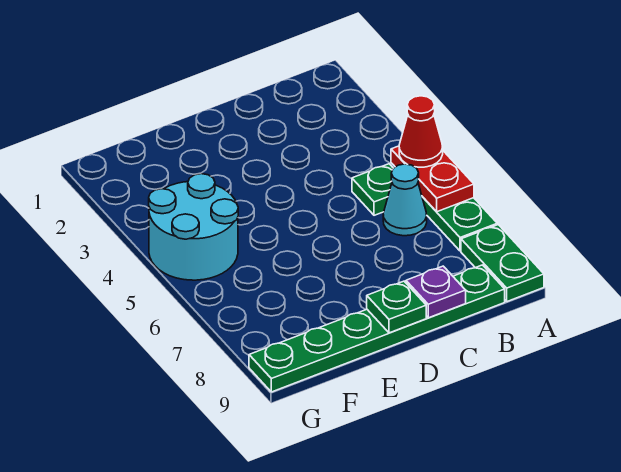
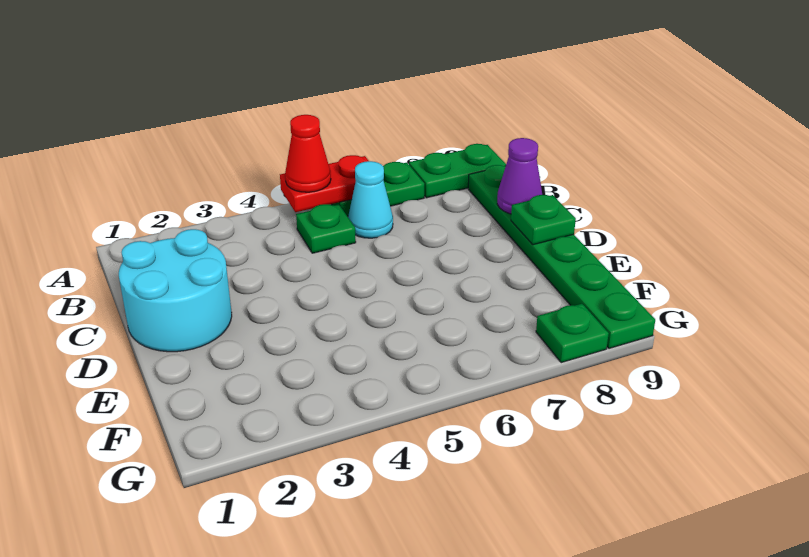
purple 1x1 plate [406,266,466,318] -> purple 1x1 cone [497,138,542,214]
cyan 2x2 round brick [149,174,238,280] -> cyan 2x2 round brick moved to [119,229,232,352]
none -> green 1x1 plate [536,304,609,363]

